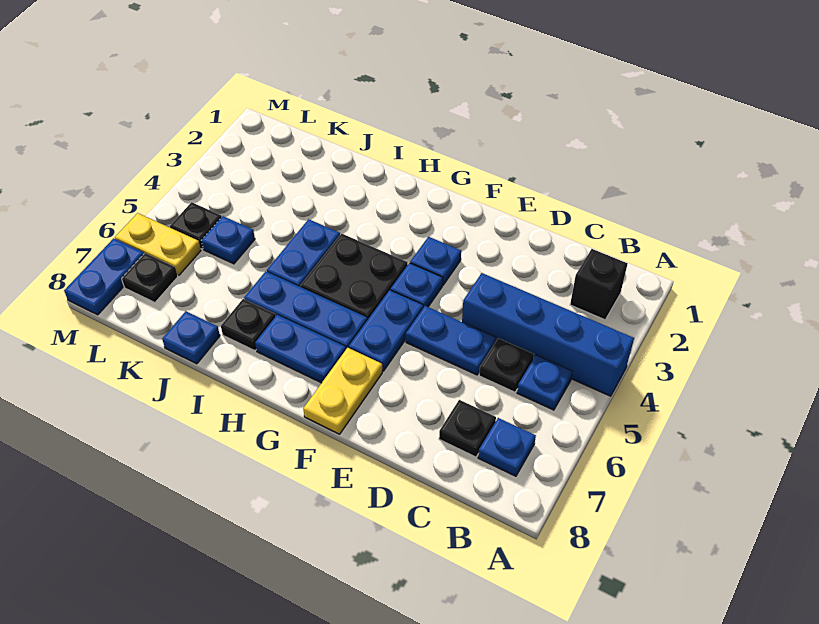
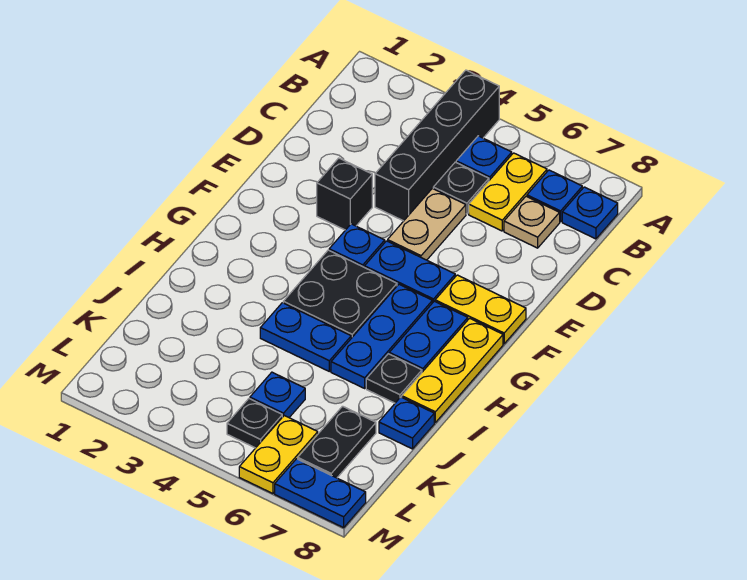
blue 1x4 brick [462,273,634,396] -> black 1x4 brick [375,70,499,221]
black 1x1 brick [570,249,628,320] -> black 1x1 brick moved to [317,158,372,230]
none -> yellow 1x2 plate [469,153,547,231]
black 1x1 plate [439,400,496,457] -> tan 1x1 plate [504,196,560,248]
blue 1x2 plate [406,306,496,375] -> tan 1x2 plate [388,188,466,260]
blue 1x1 plate [410,237,461,285] -> blue 1x1 plate moved to [562,187,618,239]
none -> yellow 1x3 plate [402,318,503,422]
black 1x1 plate [122,253,178,302] -> black 1x2 plate [298,406,376,478]

